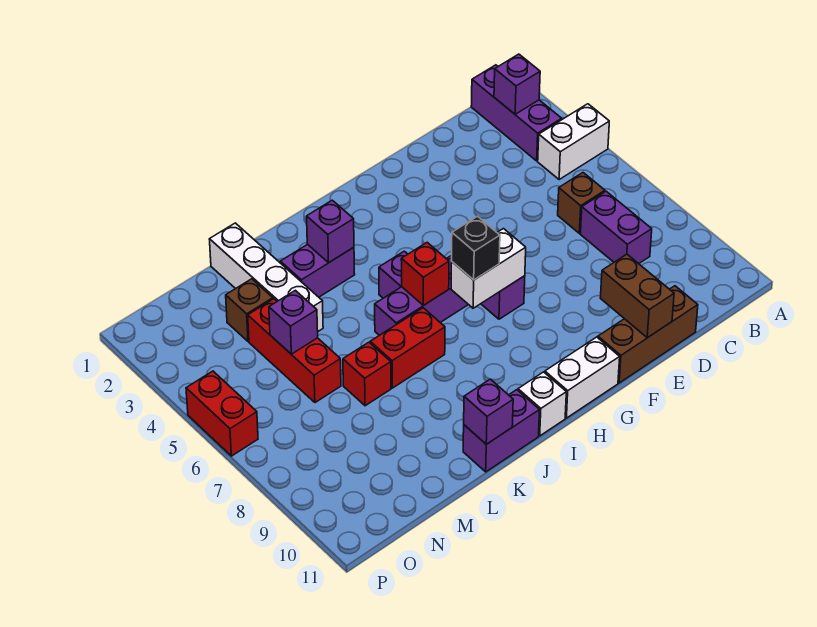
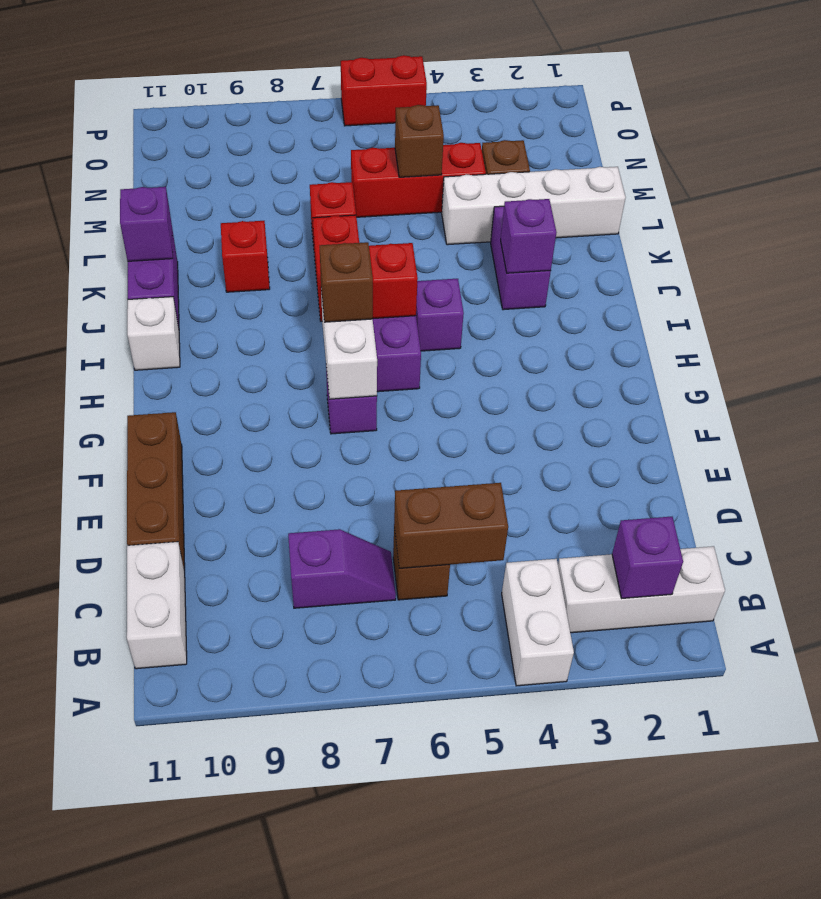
purple 1x3 brick [471,65,562,161] -> white 1x3 brick [558,546,725,633]
purple 1x2 brick [580,191,652,264] -> purple 1x2 slope [288,529,396,608]
brown 1x2 brick [601,254,674,338] -> brown 1x2 brick moved to [394,483,508,568]
white 1x2 brick [545,337,620,418] -> white 1x2 brick moved to [127,542,187,669]
black 1x1 brick [452,216,500,280] -> brown 1x1 brick [320,242,373,322]
none -> red 1x1 brick [221,221,270,292]
purple 1x1 brick [269,290,318,354] -> brown 1x1 brick [395,105,444,177]

